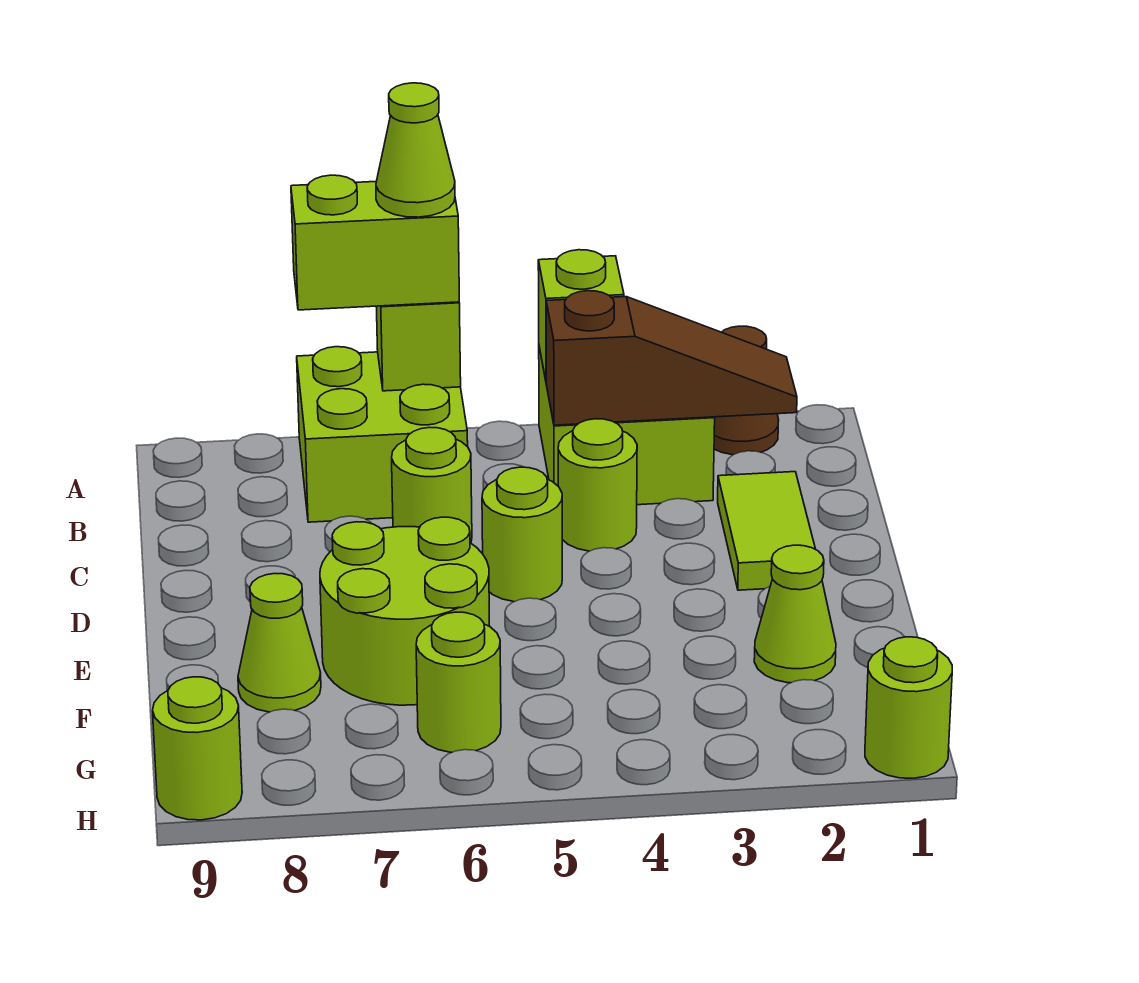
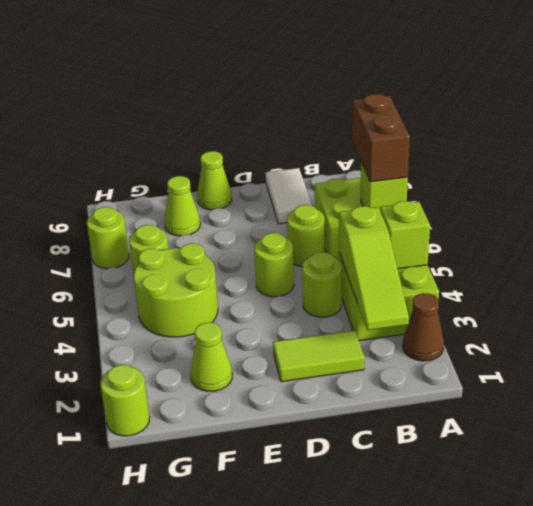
lime 1x2 brick [291,175,459,310] -> brown 1x2 brick [352,94,410,182]
lime 1x1 cone [376,83,455,217] -> lime 1x1 cone moved to [197,151,232,210]
brown 1x3 slope [546,291,797,425] -> lime 1x3 slope [339,206,409,330]
none -> white 1x2 tile [266,168,312,224]
lime 2x2 round brick [320,517,489,705] -> lime 2x2 round brick moved to [134,243,218,337]
lime 1x1 round brick [153,677,242,820] -> lime 1x1 round brick moved to [87,207,129,269]

